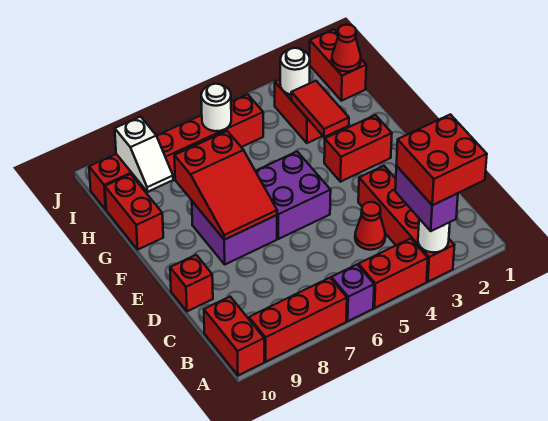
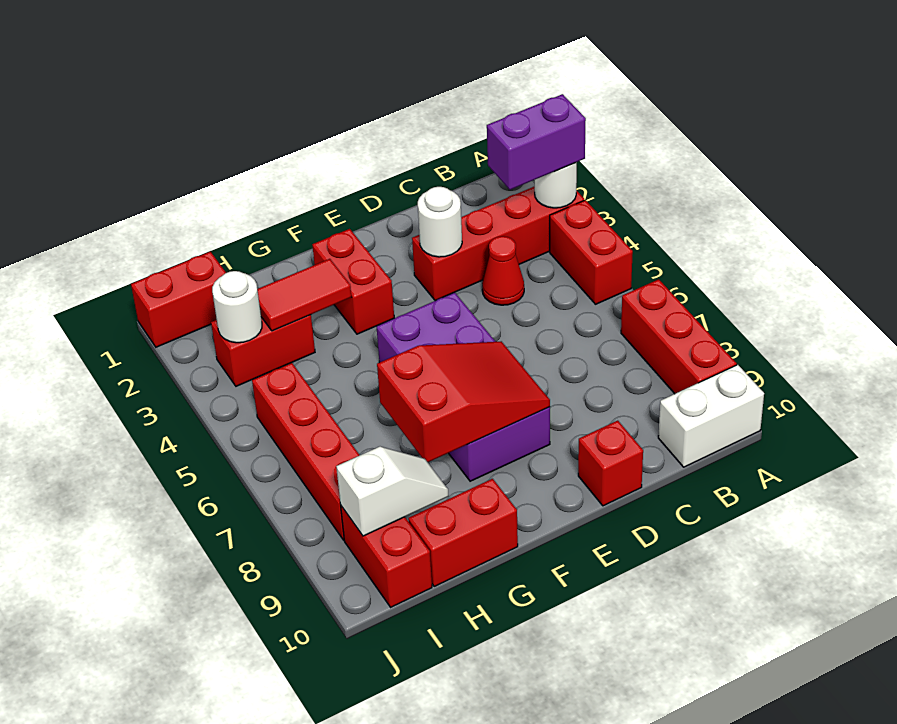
red 2x2 brick [397,114,487,205] -> none
purple 1x1 brick [331,265,374,321] -> none
red 1x2 brick [204,297,264,375] -> white 1x2 brick [658,365,764,467]
red 1x1 cone [332,25,361,72] -> none
white 1x1 round brick [201,84,231,131] -> white 1x1 round brick moved to [418,187,462,257]

